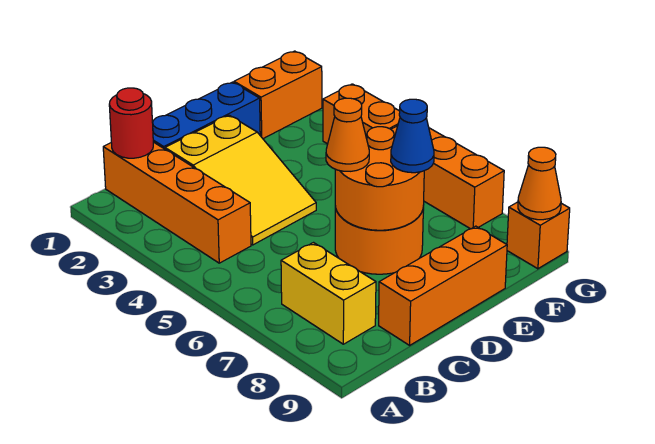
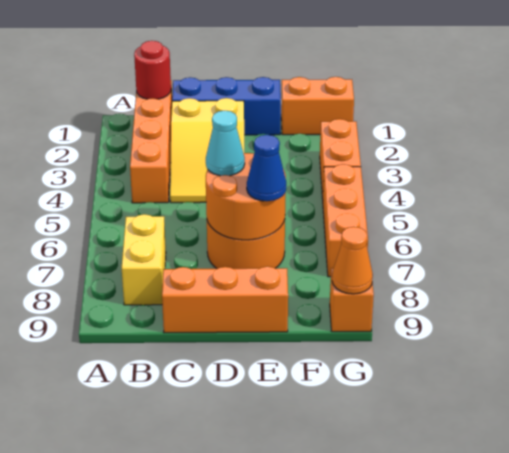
orange 1x1 cone [326,98,369,171] -> cyan 1x1 cone [206,111,245,176]

